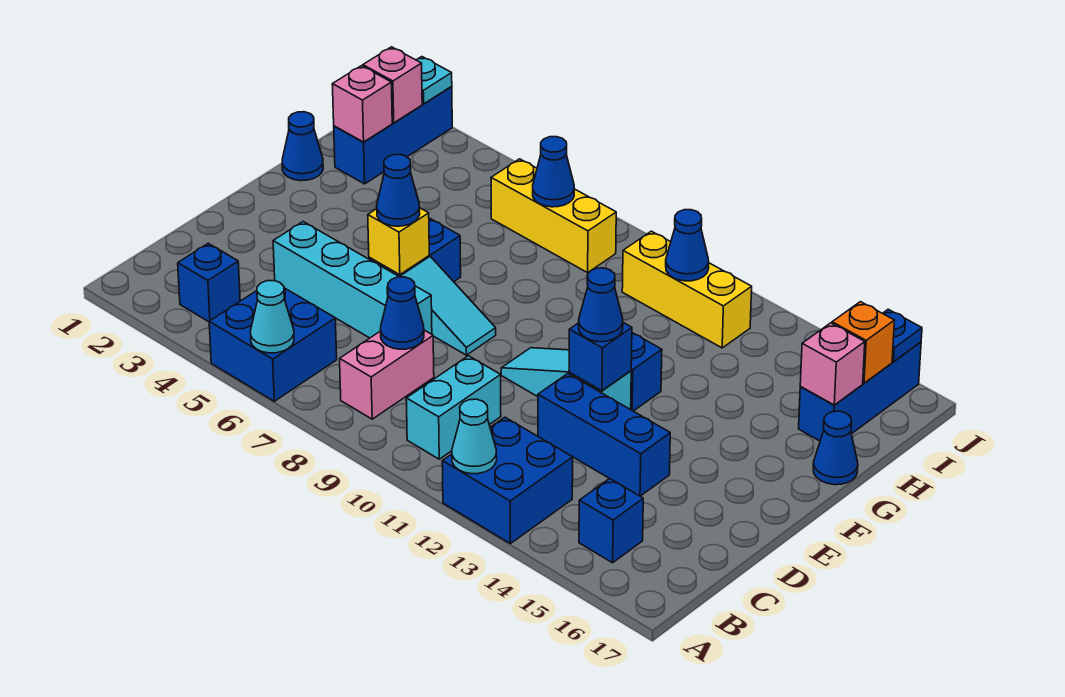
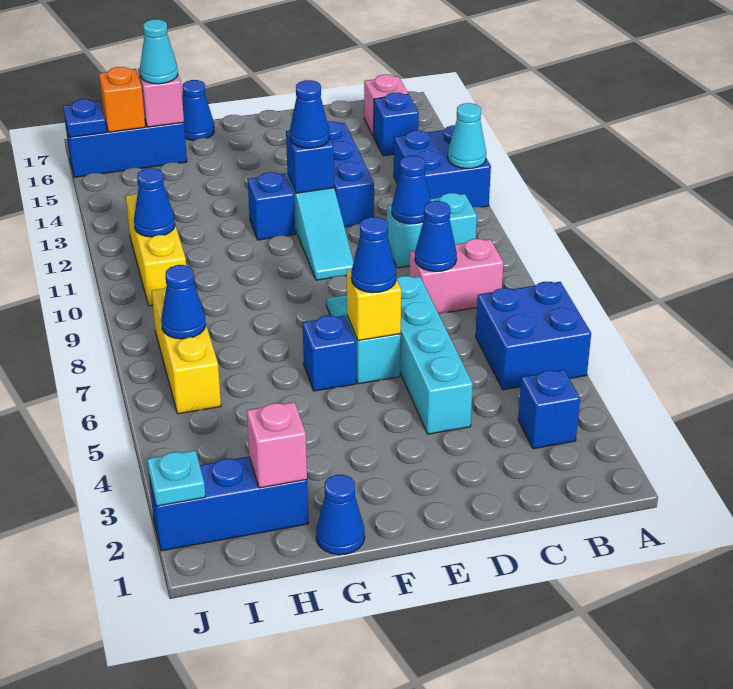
cyan 1x1 cone [251,281,294,353] -> cyan 1x1 cone moved to [140,19,178,84]
none -> blue 1x1 cone [392,156,431,224]
pink 1x1 brick [363,47,422,123] -> pink 1x1 brick moved to [364,75,408,136]

